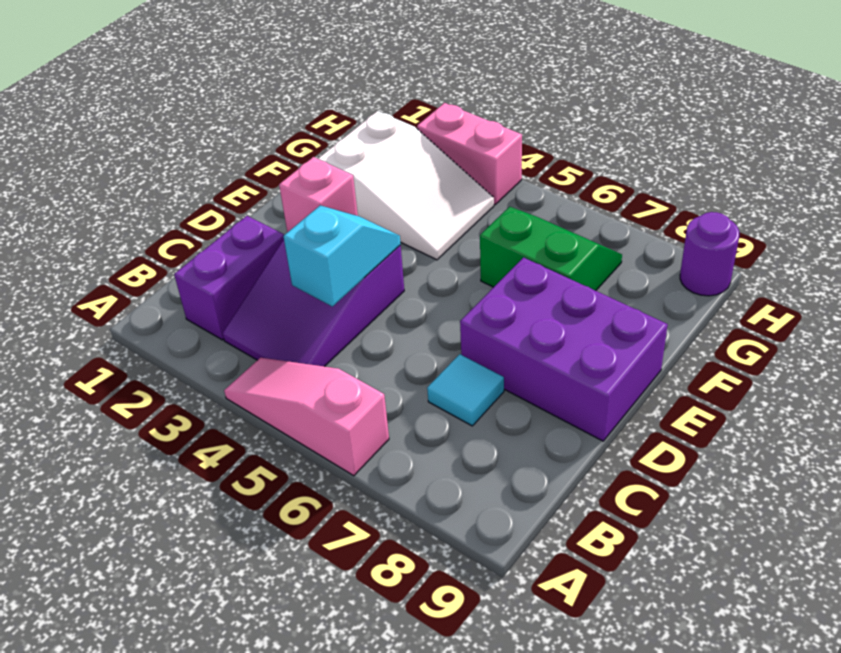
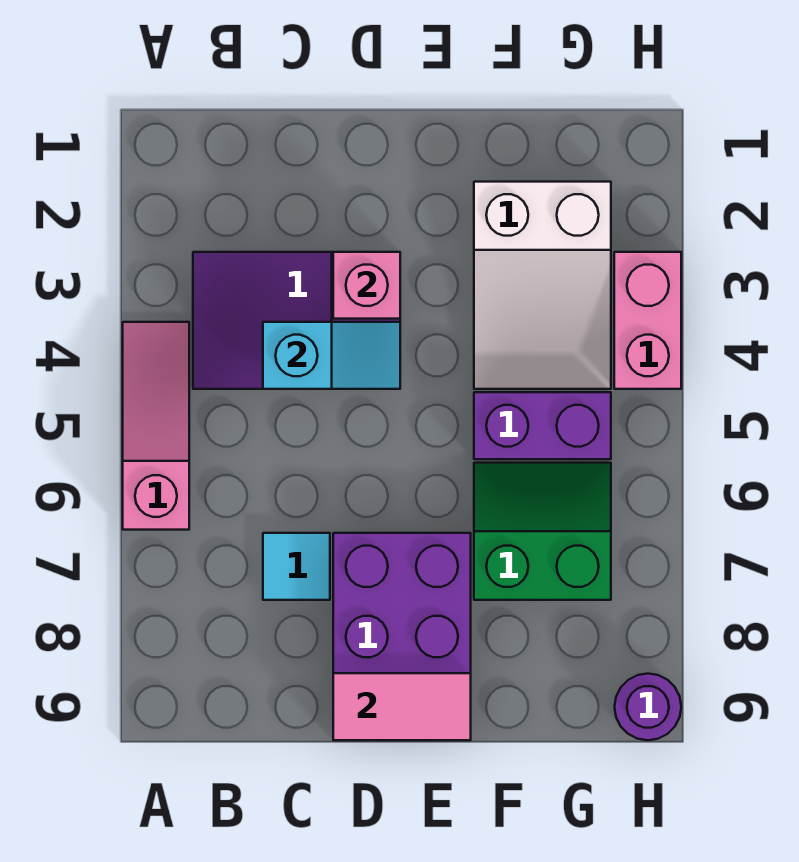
purple 1x2 brick [174,216,284,340] -> purple 1x2 brick moved to [474,392,611,459]
none -> pink 1x2 tile [333,673,471,740]
green 2x2 slope [480,207,622,291] -> green 2x2 slope turned to [474,463,611,600]

